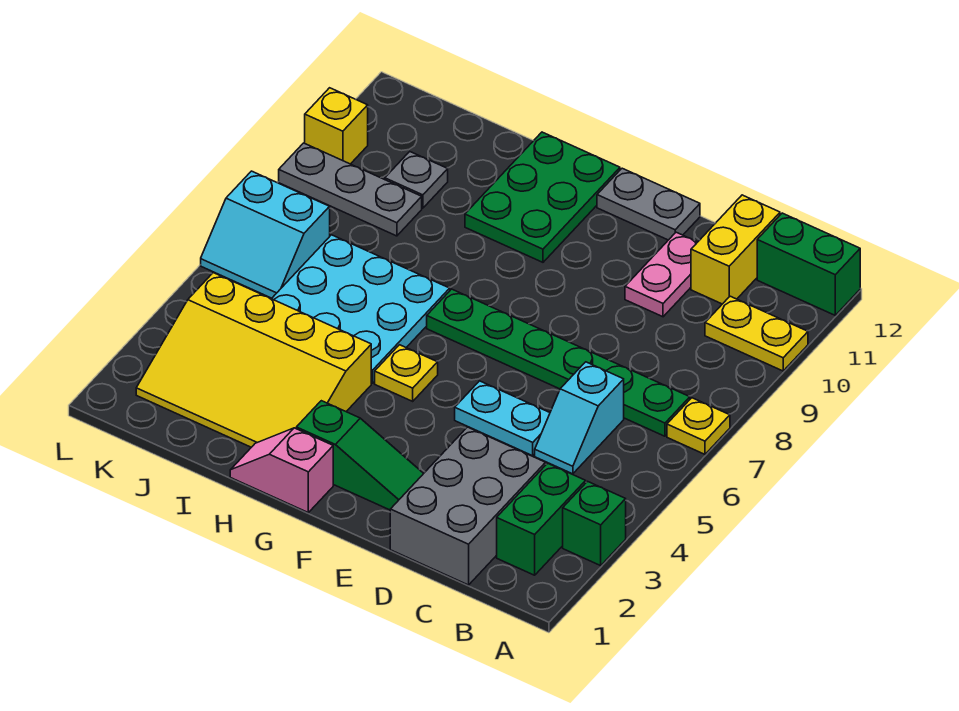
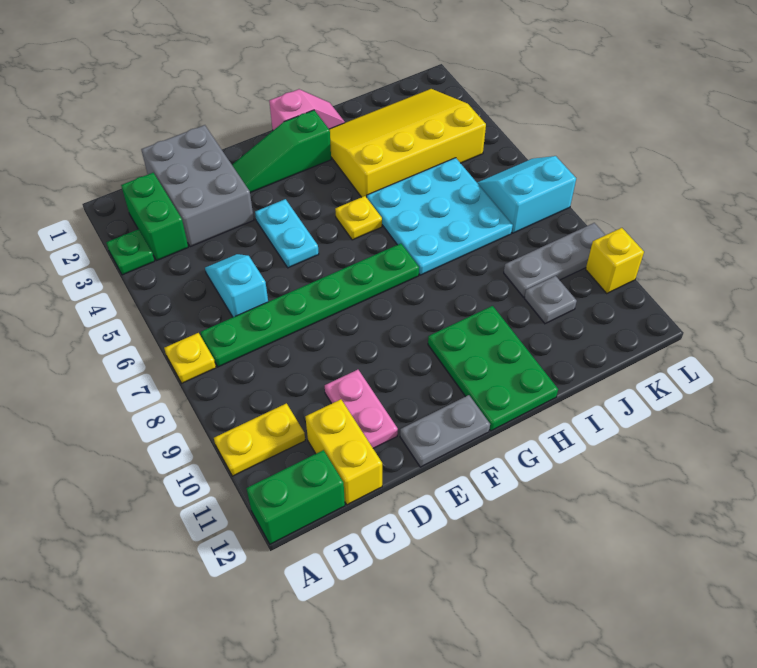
green 1x1 brick [563,481,626,566] -> green 1x1 plate [106,229,155,275]
cyan 1x2 plate [455,381,550,456] -> cyan 1x2 plate turned to [255,199,319,268]

